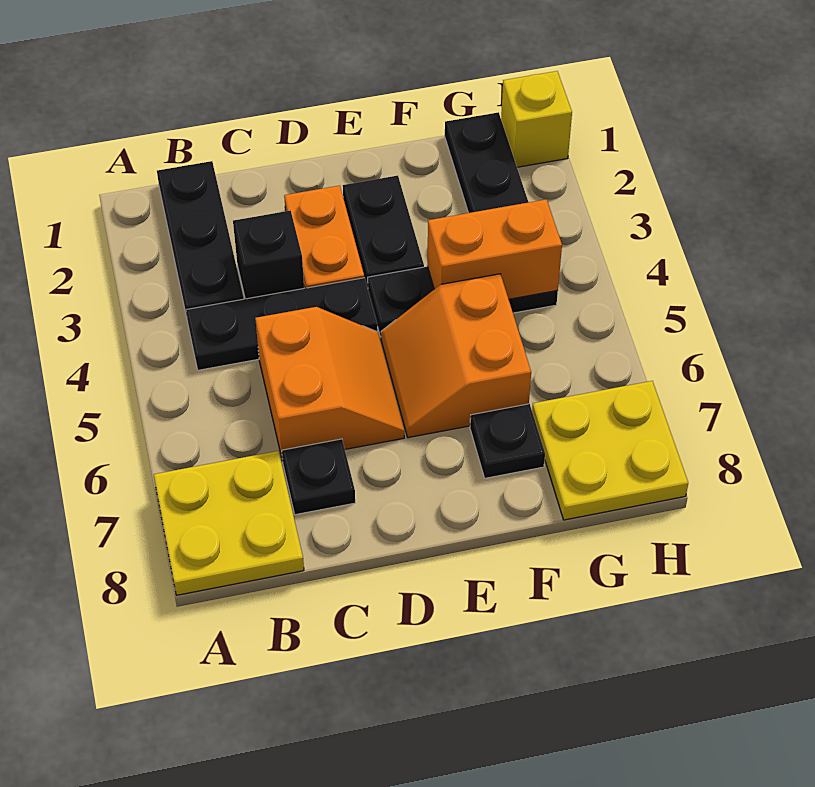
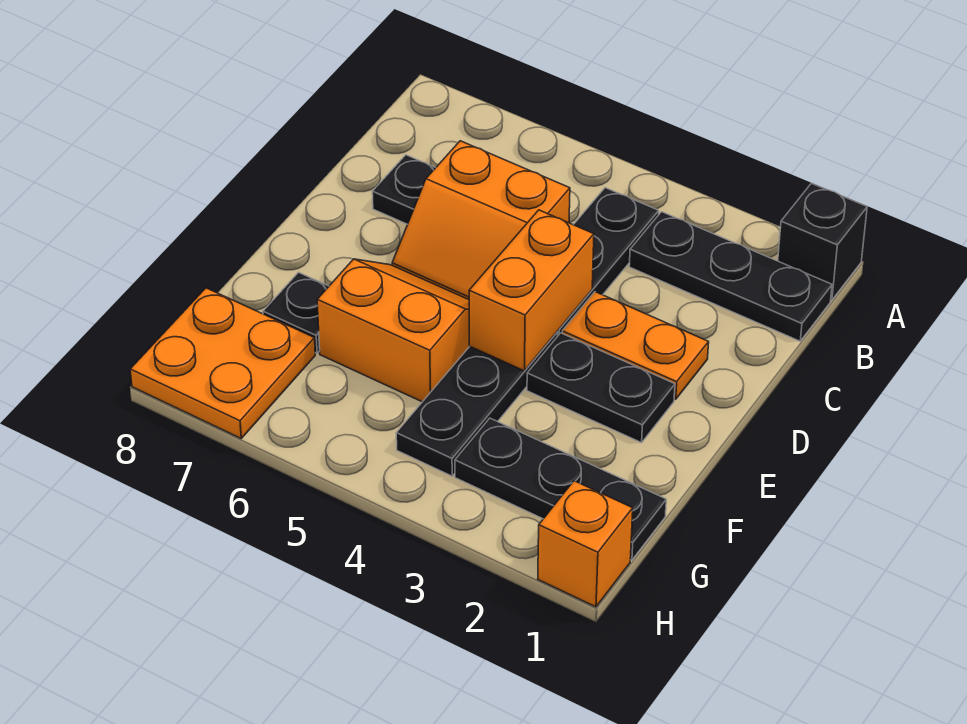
yellow 2x2 plate [154,451,304,595] -> none
black 1x1 brick [233,211,304,299] -> black 1x1 brick moved to [778,183,867,300]
orange 1x2 brick [427,199,562,299] -> orange 1x2 brick moved to [469,210,594,371]
yellow 2x2 plate [532,381,688,520] -> orange 2x2 plate [130,288,315,438]
yellow 1x1 brick [501,71,572,167] -> orange 1x1 brick [538,481,633,607]

